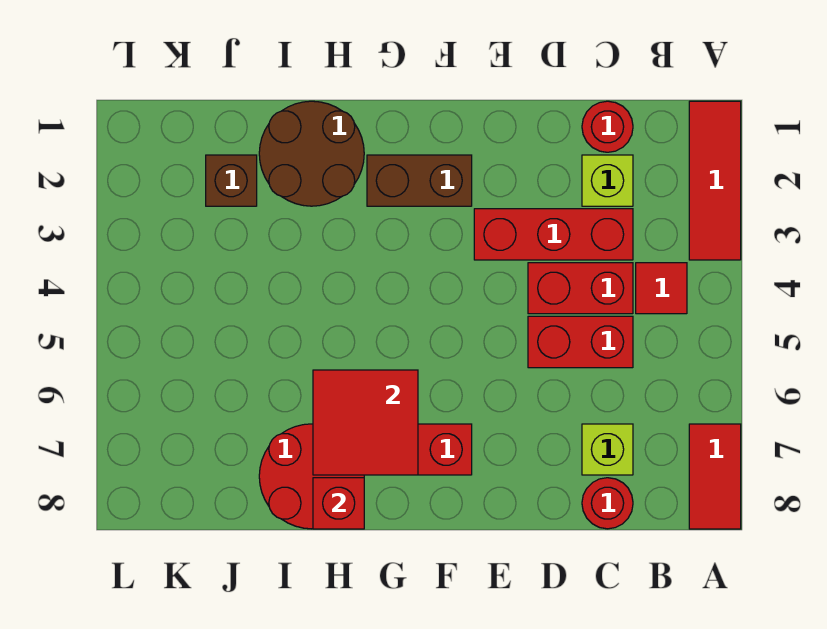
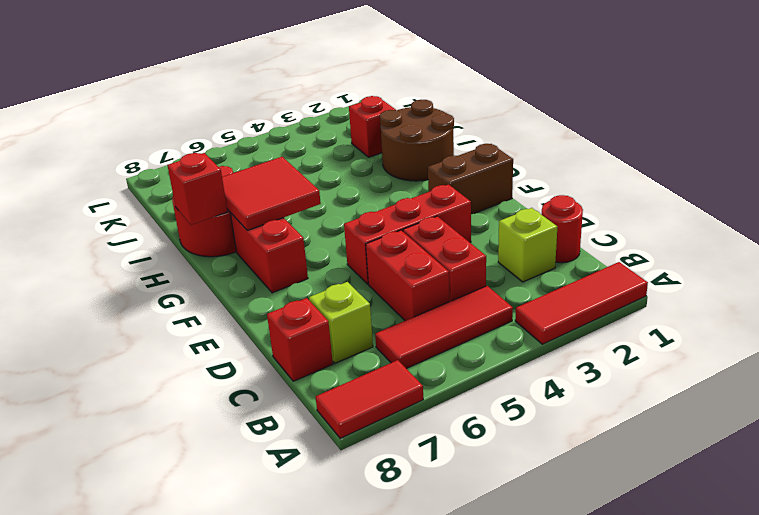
red 1x1 tile [636,263,687,314] -> red 1x3 tile [375,286,513,369]
red 1x3 brick [474,209,633,260] -> red 1x3 brick turned to [344,185,471,284]
red 1x1 round brick [582,478,633,529] -> red 1x1 brick [267,298,333,381]
brown 1x2 brick [367,155,472,206] -> brown 1x2 brick turned to [428,144,513,214]
brown 1x1 brick [206,155,257,206] -> red 1x1 brick [349,96,396,157]

